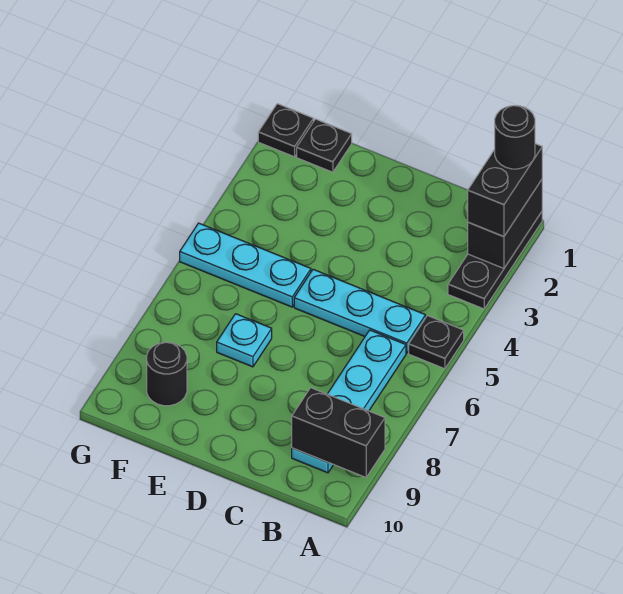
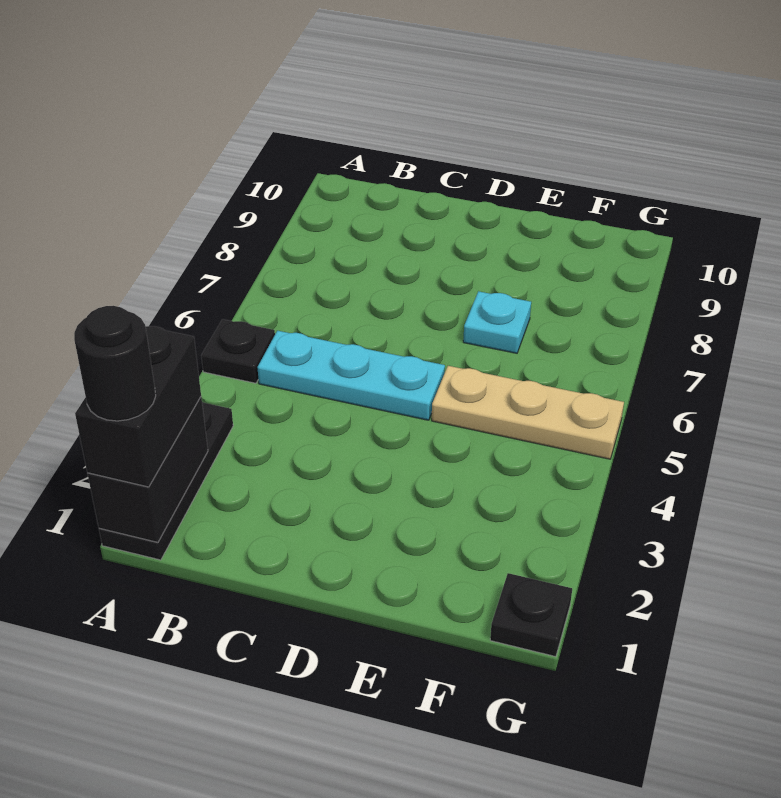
black 1x2 brick [292,388,385,477] -> none
cyan 1x4 plate [292,330,406,473] -> none
cyan 1x3 plate [180,223,311,307] -> tan 1x3 plate [432,366,624,459]
black 1x1 plate [297,119,352,172] -> none
black 1x1 round brick [147,342,187,406] -> none

